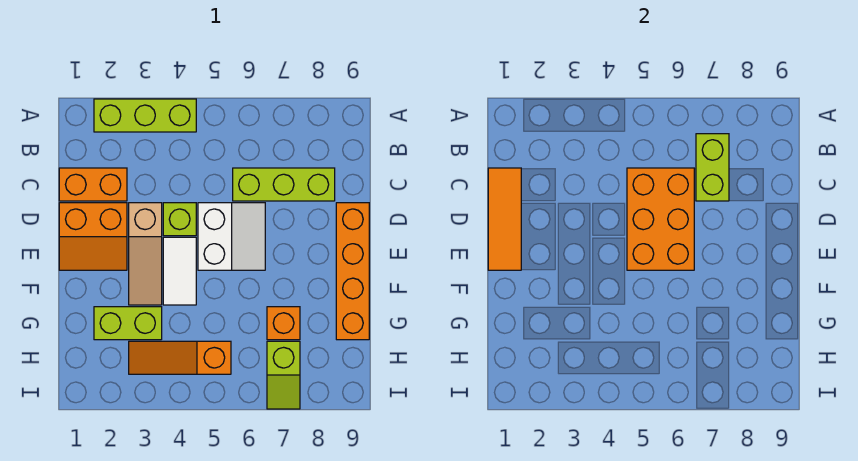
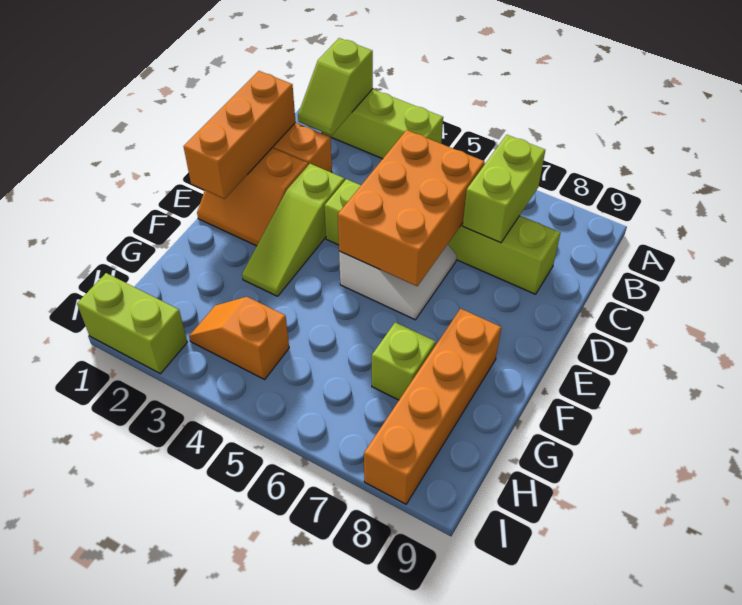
orange 1x3 tile [488,168,521,270] -> orange 1x3 brick [184,71,296,199]
tan 1x3 slope [129,203,162,305] -> lime 1x3 slope [242,164,345,296]
orange 1x4 brick [336,203,369,340] -> orange 1x4 brick moved to [364,308,501,504]
white 1x2 tile [163,237,196,305] -> none
lime 1x2 brick [94,307,162,340] -> lime 1x2 brick moved to [77,273,187,374]
orange 1x1 brick [267,307,300,340] -> lime 1x1 brick [372,322,436,400]
orange 1x3 slope [129,341,231,374] -> orange 1x2 slope [189,297,289,379]
lime 1x2 slope [267,341,300,409] -> lime 1x2 slope moved to [298,38,373,135]

